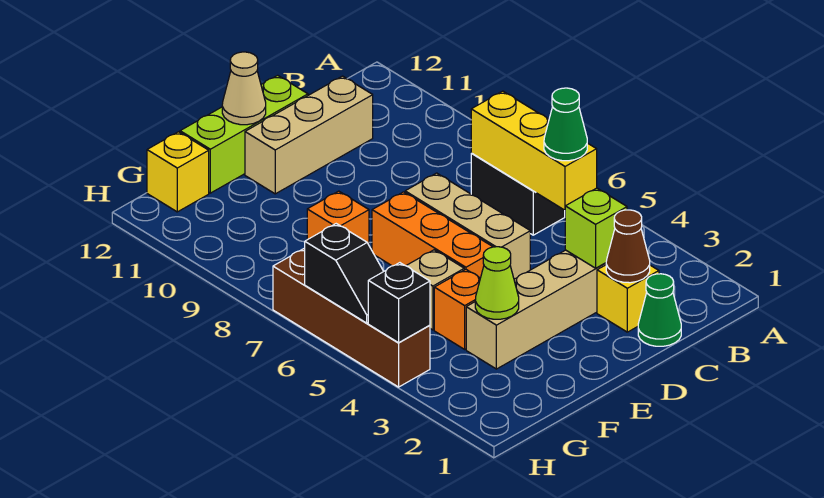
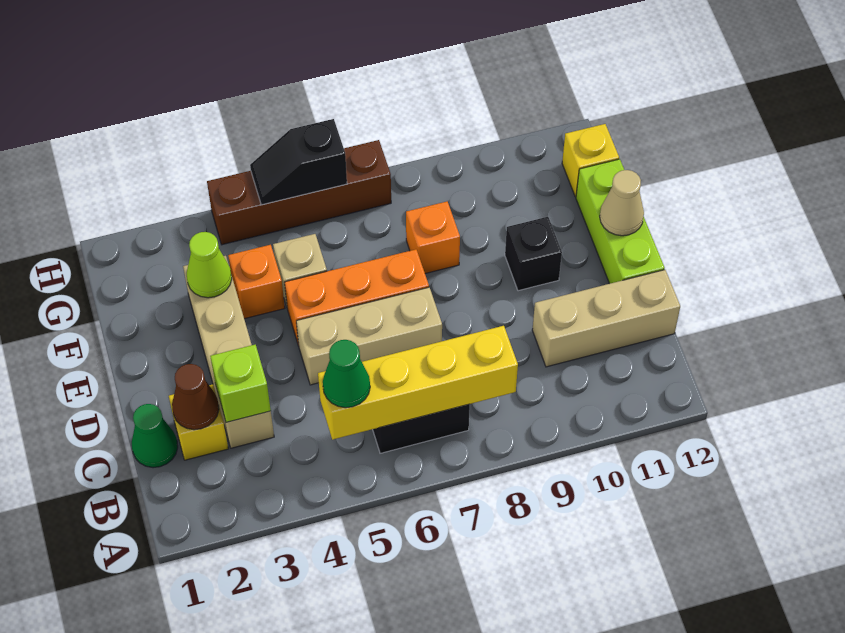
yellow 1x3 brick [471,91,597,210] -> yellow 1x4 brick [318,326,518,440]
tan 1x3 brick [245,76,373,194] -> tan 1x3 brick turned to [532,270,680,367]
black 1x1 brick [368,263,430,343] -> black 1x1 brick moved to [505,217,562,291]

